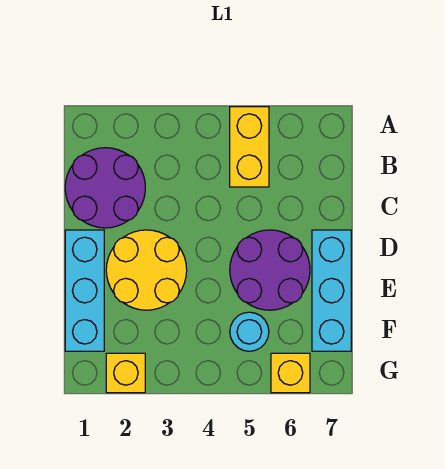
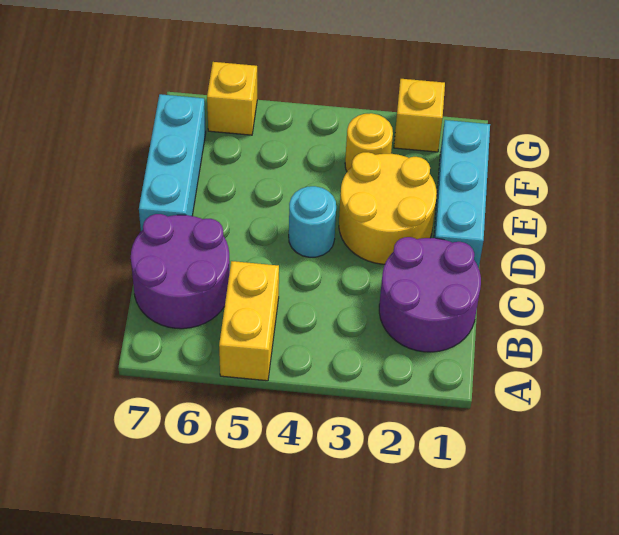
purple 2x2 round brick [230,230,310,310] -> purple 2x2 round brick moved to [131,214,230,329]
none -> yellow 1x1 round brick [345,113,393,171]
cyan 1x1 round brick [230,312,269,351] -> cyan 1x1 round brick moved to [289,186,336,257]

